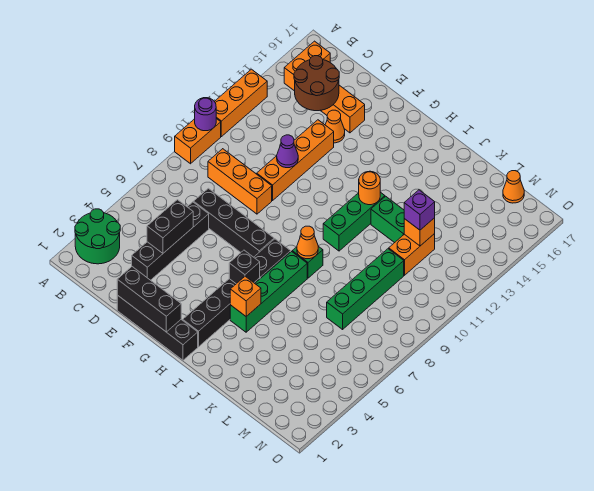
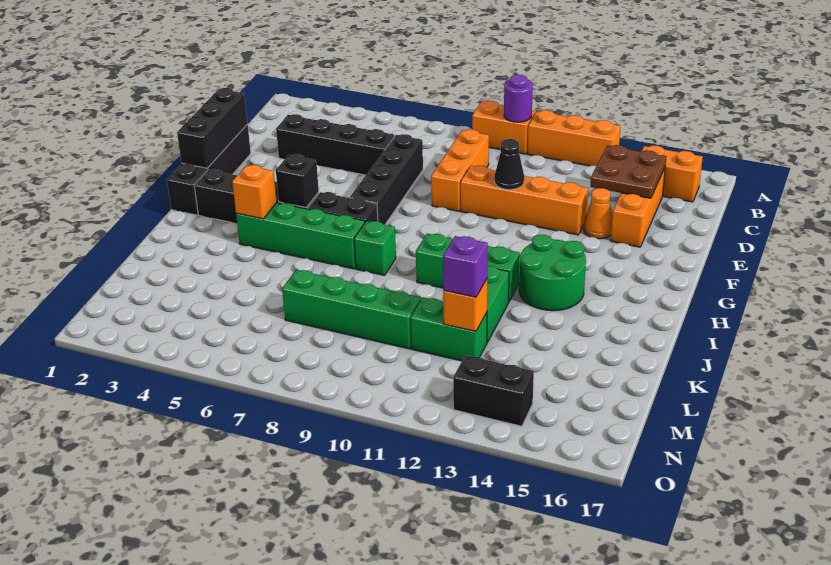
green 2x2 round brick [75,209,120,264] -> green 2x2 round brick moved to [519,235,586,311]
brown 2x2 round brick [294,56,339,111] -> brown 2x2 plate [590,145,666,198]
black 1x2 brick [147,200,193,253] -> black 1x2 brick moved to [453,355,534,426]
purple 1x1 cone [277,135,298,168] -> black 1x1 cone [494,139,524,190]
orange 1x1 cone [297,226,318,259] -> none
orange 1x1 round brick [359,171,380,205] -> none
orange 1x2 brick [389,234,435,275] -> green 1x2 brick [411,298,487,361]
orange 1x1 cone [503,171,524,203] -> none

